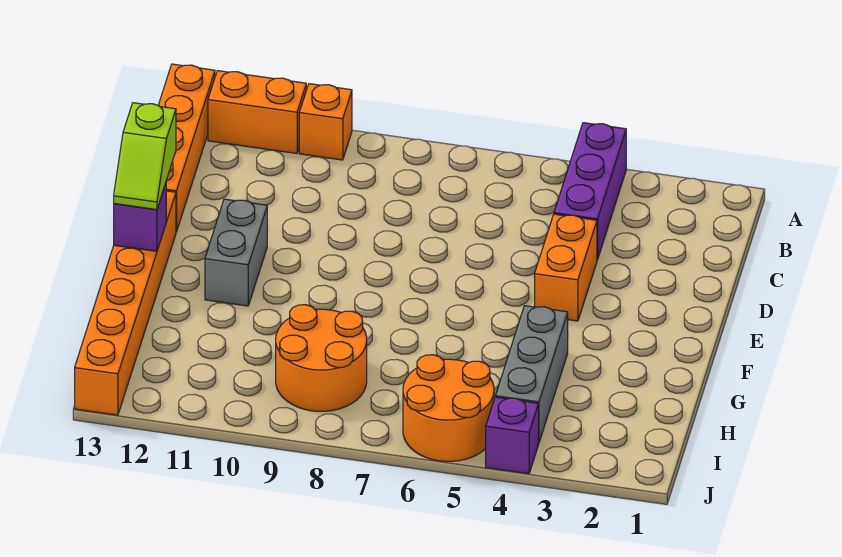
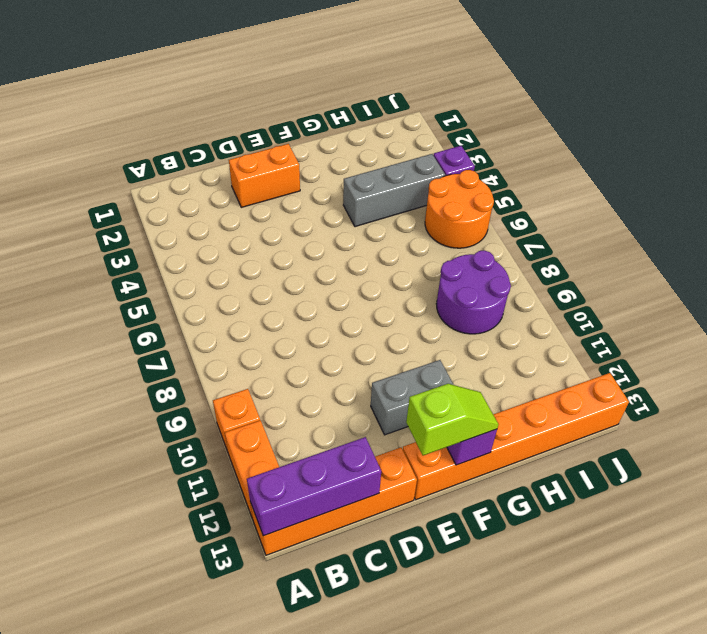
purple 1x3 brick [554,123,626,260] -> purple 1x3 brick moved to [247,437,381,536]
orange 1x2 brick [535,214,597,321] -> orange 1x2 brick moved to [229,144,300,207]
orange 2x2 round brick [276,305,367,411] -> purple 2x2 round brick [436,250,511,334]

